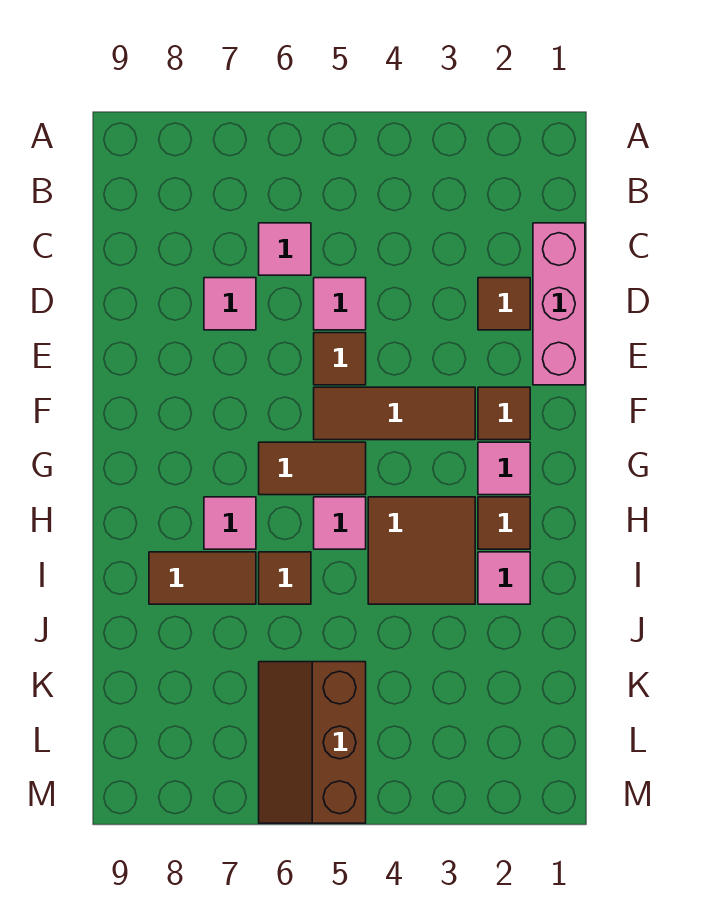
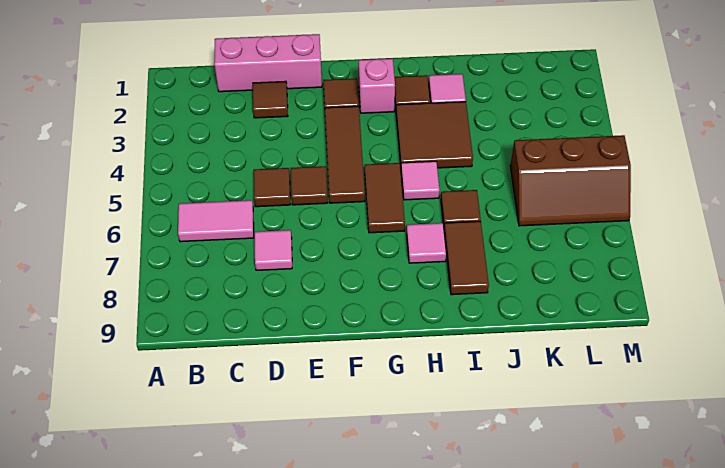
pink 1x1 tile [259,223,311,275] -> pink 1x2 tile [178,200,254,242]
pink 1x1 tile [314,278,366,330] -> brown 1x1 tile [254,168,291,207]
pink 1x1 tile [478,442,530,495] -> pink 1x1 brick [359,58,395,113]

